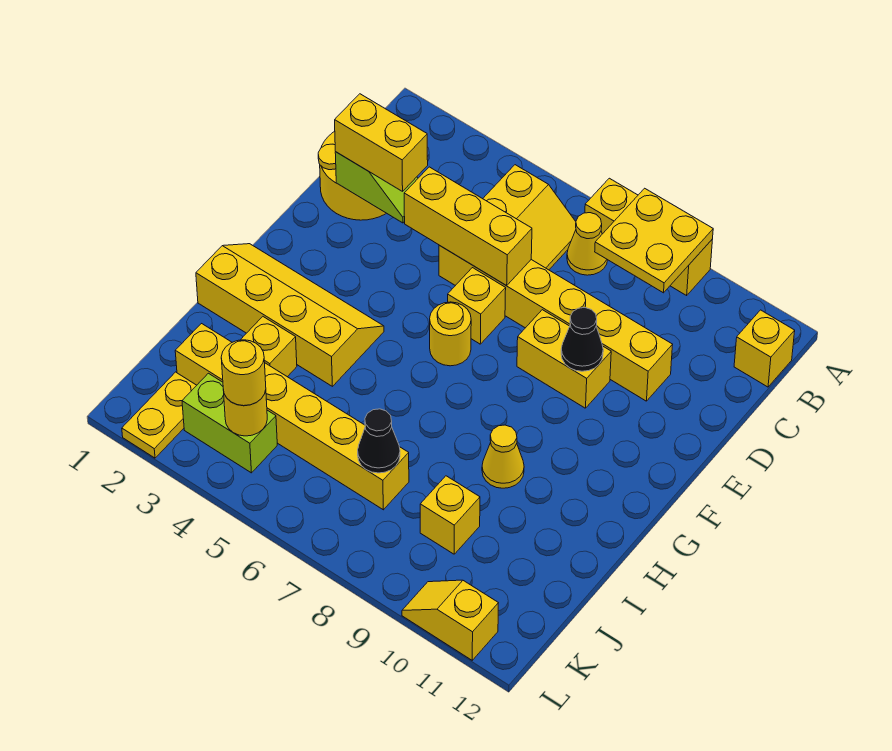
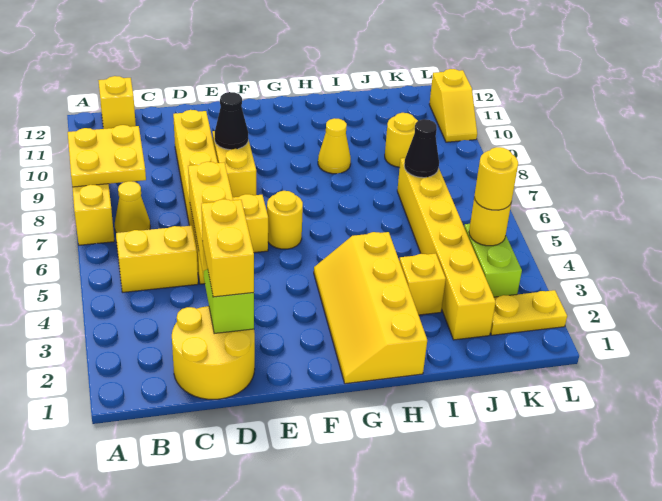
yellow 1x1 brick [420,476,480,554] -> yellow 1x1 round brick [385,113,418,167]

